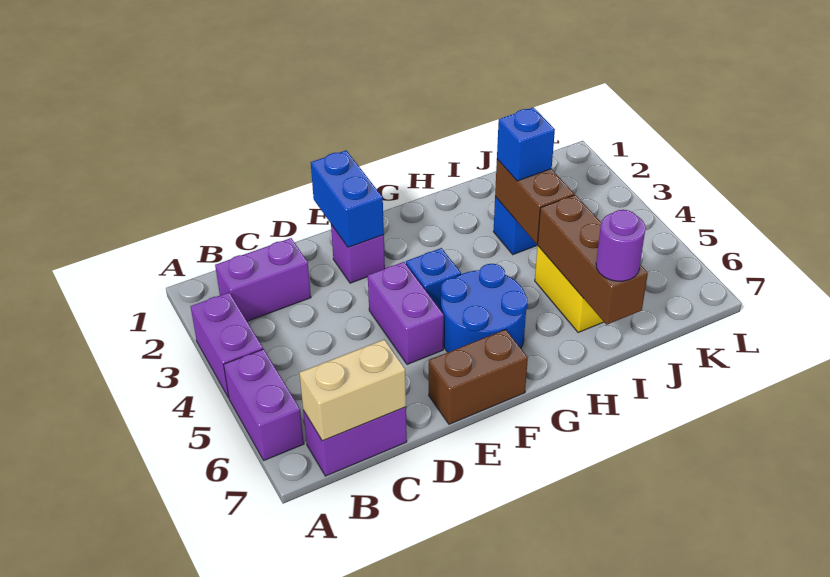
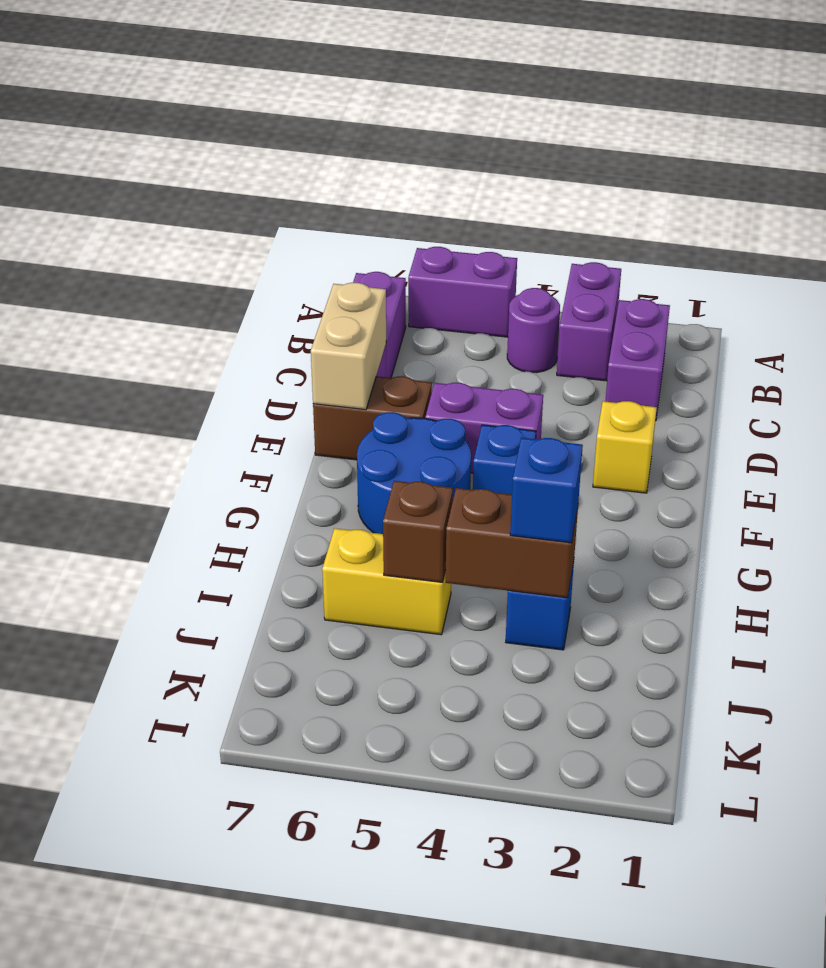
purple 1x2 brick [190,292,263,398] -> purple 1x2 brick turned to [557,262,621,381]
tan 1x2 brick [299,340,406,441] -> tan 1x2 brick moved to [311,283,386,410]
blue 1x2 brick [311,151,384,247] -> none
purple 1x1 brick [331,225,385,283] -> yellow 1x1 brick [593,401,657,493]
brown 1x2 brick [429,329,528,424] -> brown 1x2 brick turned to [313,376,432,460]
brown 1x3 brick [538,195,648,325] -> brown 1x1 brick [383,481,453,583]
purple 1x1 round brick [596,210,646,281] -> purple 1x1 round brick moved to [507,288,560,373]

